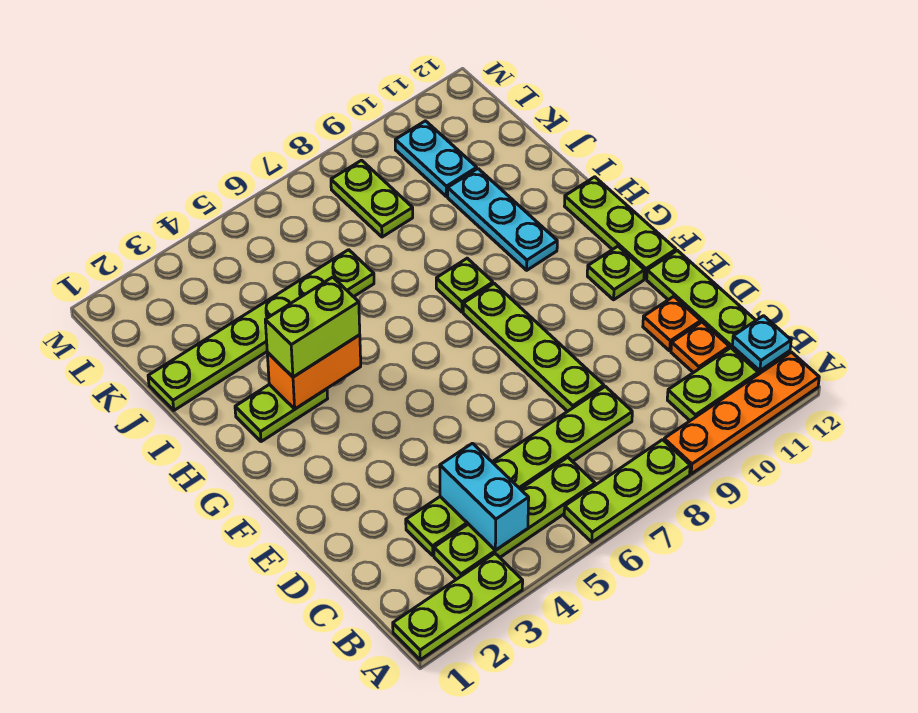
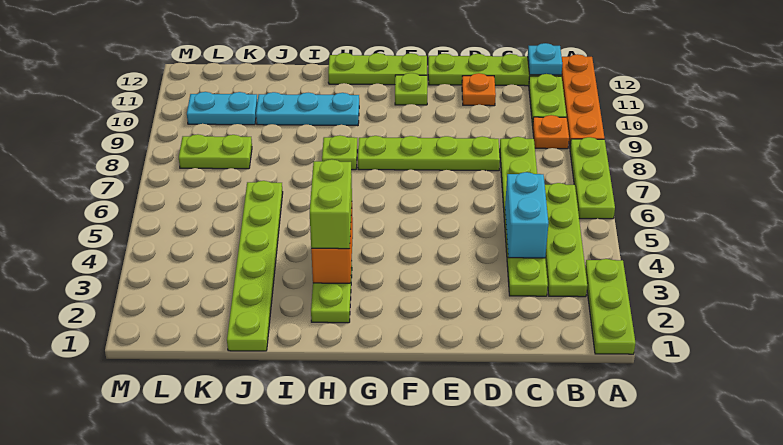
cyan 1x2 brick [440,443,529,550] -> cyan 1x2 brick turned to [505,172,548,258]
orange 1x1 plate [671,322,729,373] -> orange 1x1 plate moved to [533,115,569,149]

